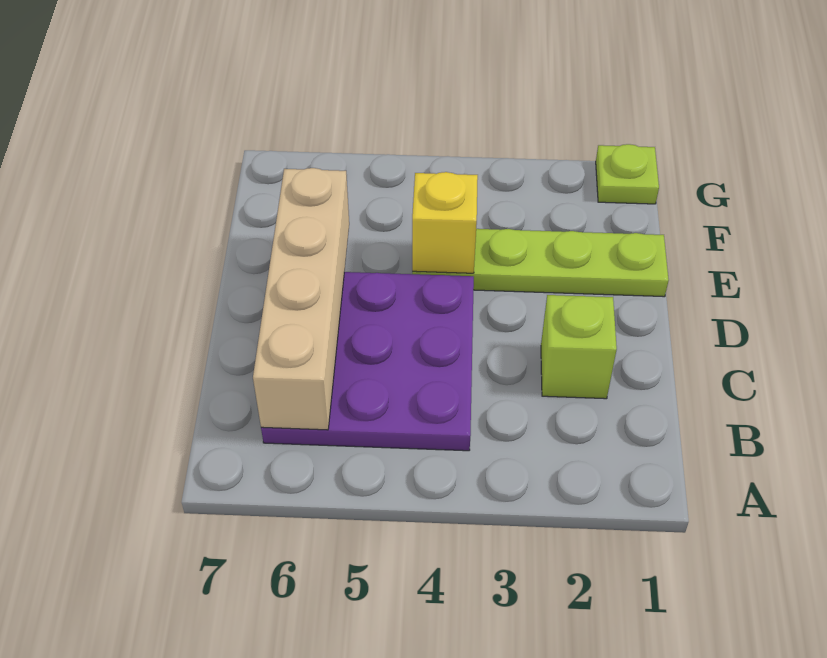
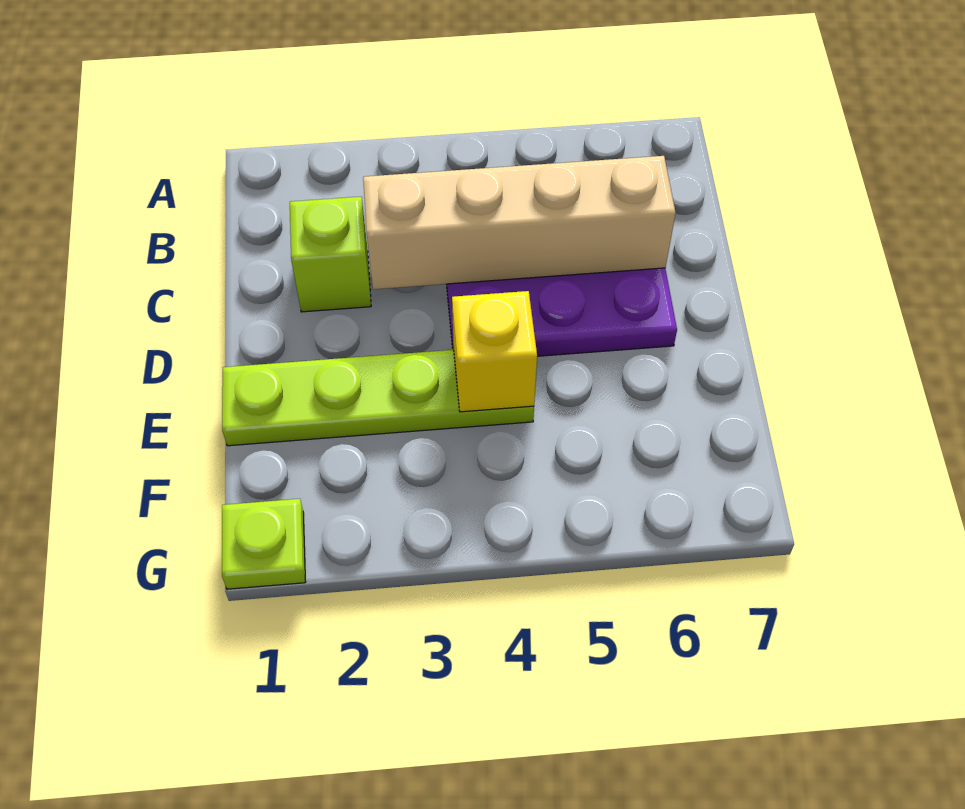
tan 1x4 brick [253,168,349,430] -> tan 1x4 brick turned to [363,156,676,289]

